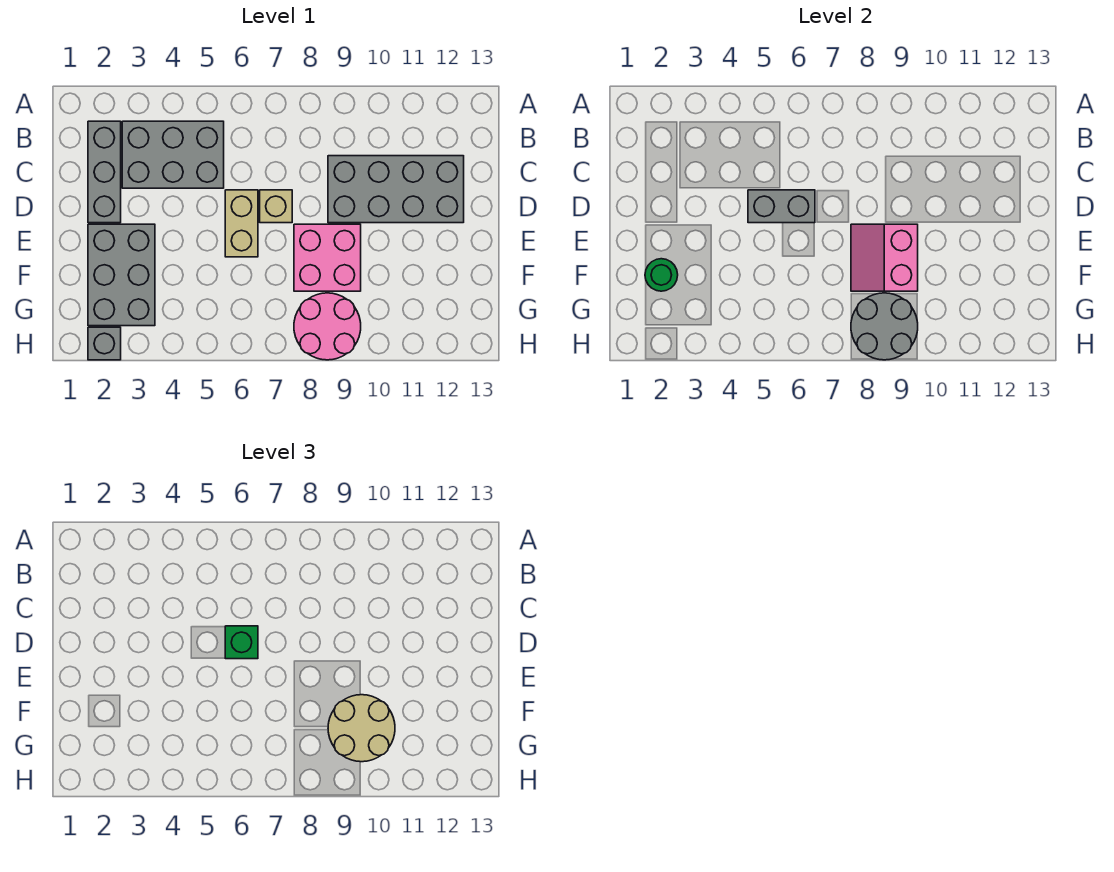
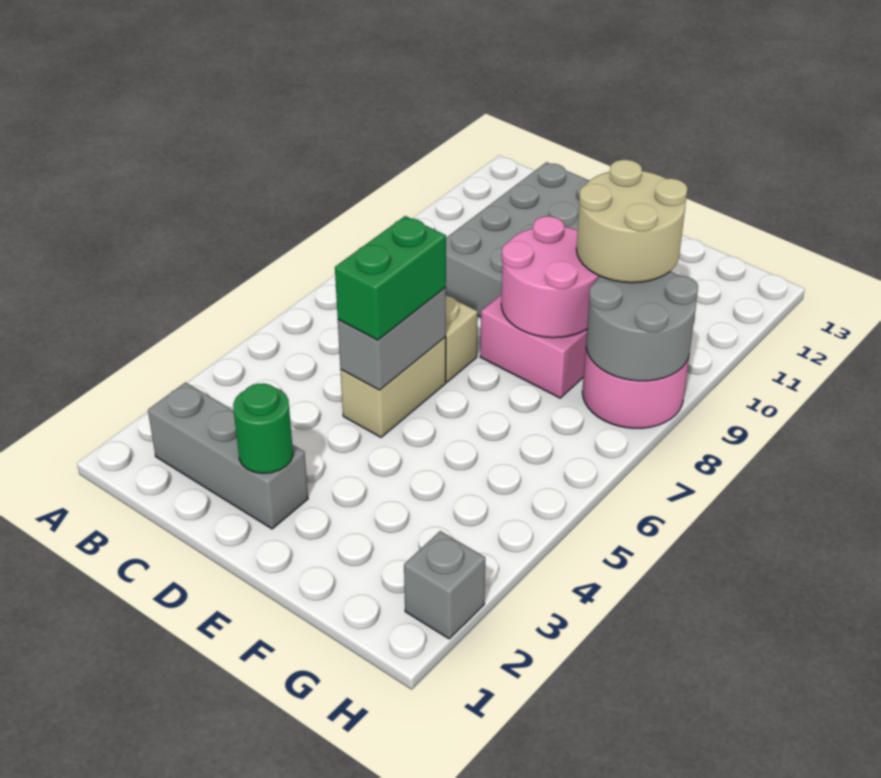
grey 2x3 brick [122,121,224,188] -> none
tan 1x2 brick [225,190,258,257] -> tan 1x2 brick turned to [340,337,446,437]
green 1x1 brick [225,626,258,659] -> green 1x2 brick [335,216,446,340]
grey 2x3 brick [88,224,155,326] -> none
pink 2x2 slope [851,224,918,291] -> pink 2x2 round brick [501,216,600,338]
green 1x1 round brick [645,259,678,291] -> green 1x1 round brick moved to [233,383,293,473]

